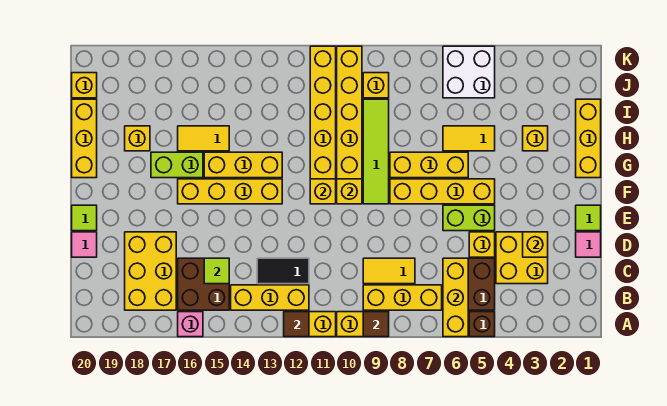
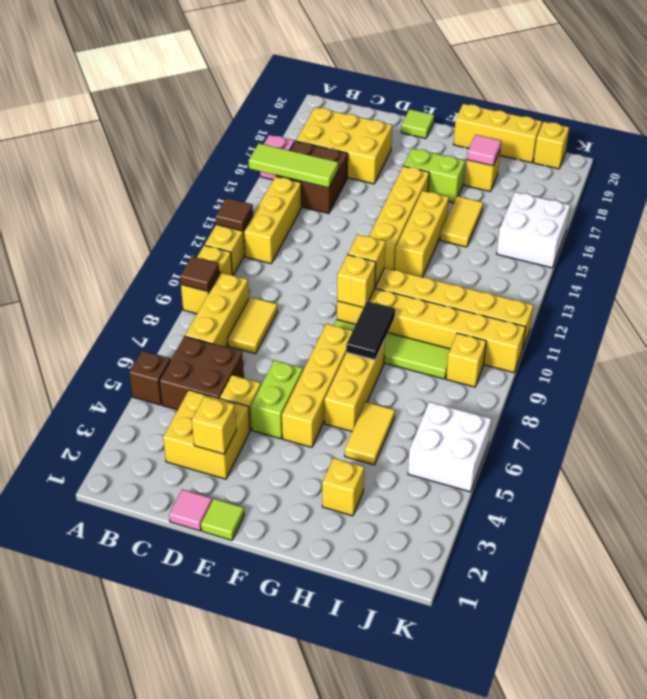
yellow 1x3 brick [443,258,468,337] -> none
black 1x2 tile [257,258,309,284] -> black 1x2 tile moved to [346,301,395,360]
lime 1x1 tile [204,258,229,284] -> lime 1x3 tile [249,144,338,188]
pink 1x1 tile [72,232,97,257] -> pink 1x1 tile moved to [467,135,501,166]
yellow 1x3 brick [576,99,601,178] -> none
lime 1x2 brick [151,152,203,178] -> lime 1x2 brick turned to [404,148,465,203]
none -> white 2x2 brick [497,192,570,268]

